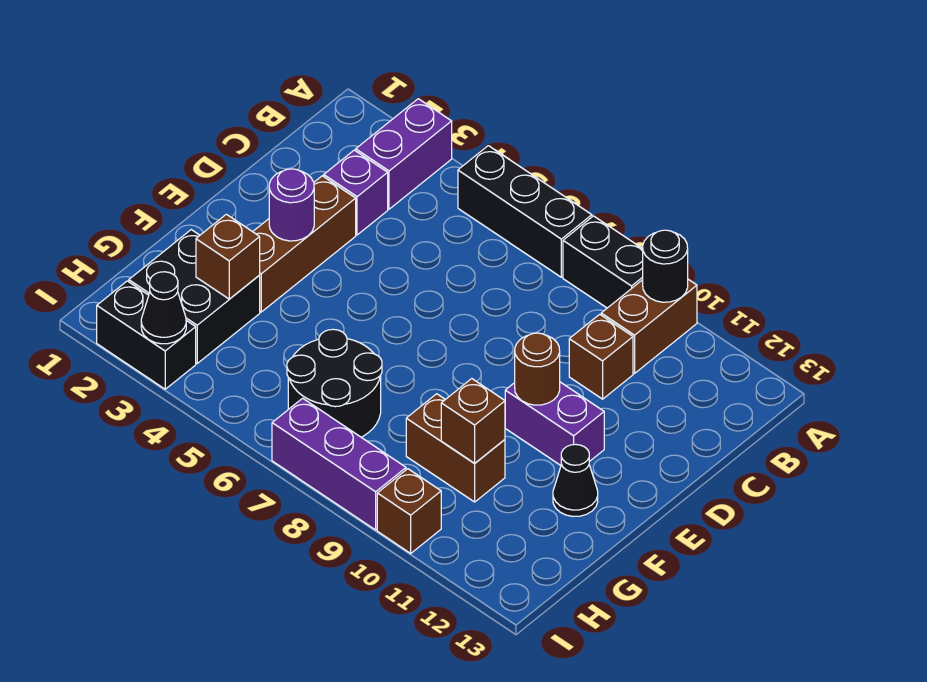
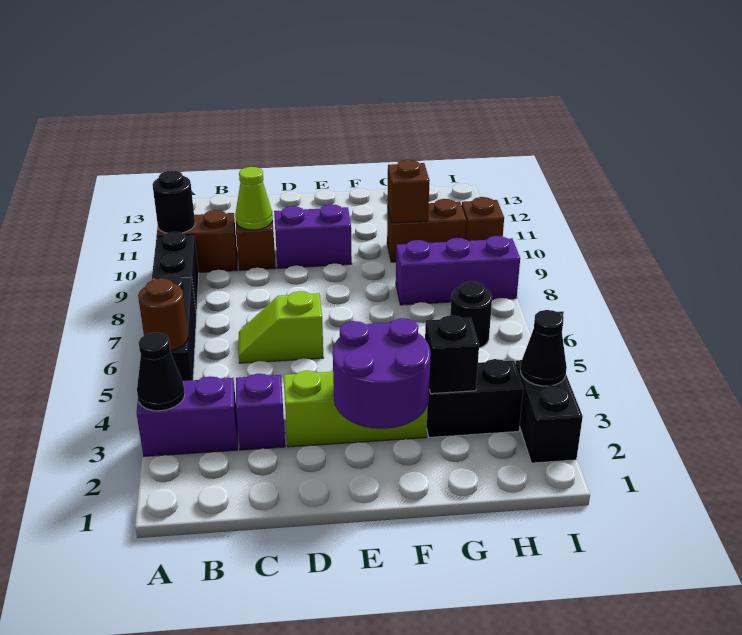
none -> lime 1x2 slope [239,291,323,363]
none -> lime 1x1 cone [235,167,273,230]
brown 1x3 brick [253,176,356,312] -> lime 1x3 brick [283,371,428,447]
purple 1x1 round brick [269,169,314,241] -> purple 2x2 round brick [333,318,431,429]
purple 1x2 brick [505,382,604,465] -> purple 1x2 brick turned to [274,204,352,268]
brown 1x1 round brick [515,333,560,405] -> brown 1x1 round brick moved to [138,278,188,351]
black 1x1 cone [553,444,598,516] -> black 1x1 cone moved to [137,333,185,411]
black 2x2 brick [129,230,260,363] -> black 1x2 brick [427,359,523,437]
brown 1x1 brick [196,214,260,299] -> black 1x1 brick [425,315,479,394]
black 2x2 round brick [287,329,382,437] -> black 1x1 round brick [451,282,492,348]
brown 1x2 brick [406,394,505,502] -> brown 1x2 brick turned to [387,199,466,262]
purple 1x3 brick [272,398,406,530] -> purple 1x3 brick turned to [396,236,520,305]

